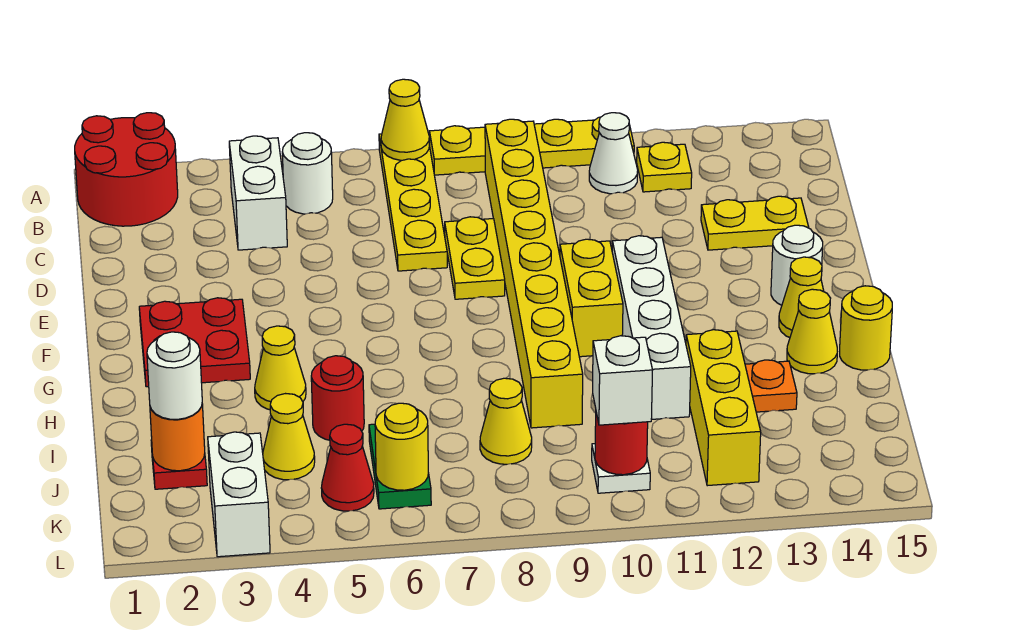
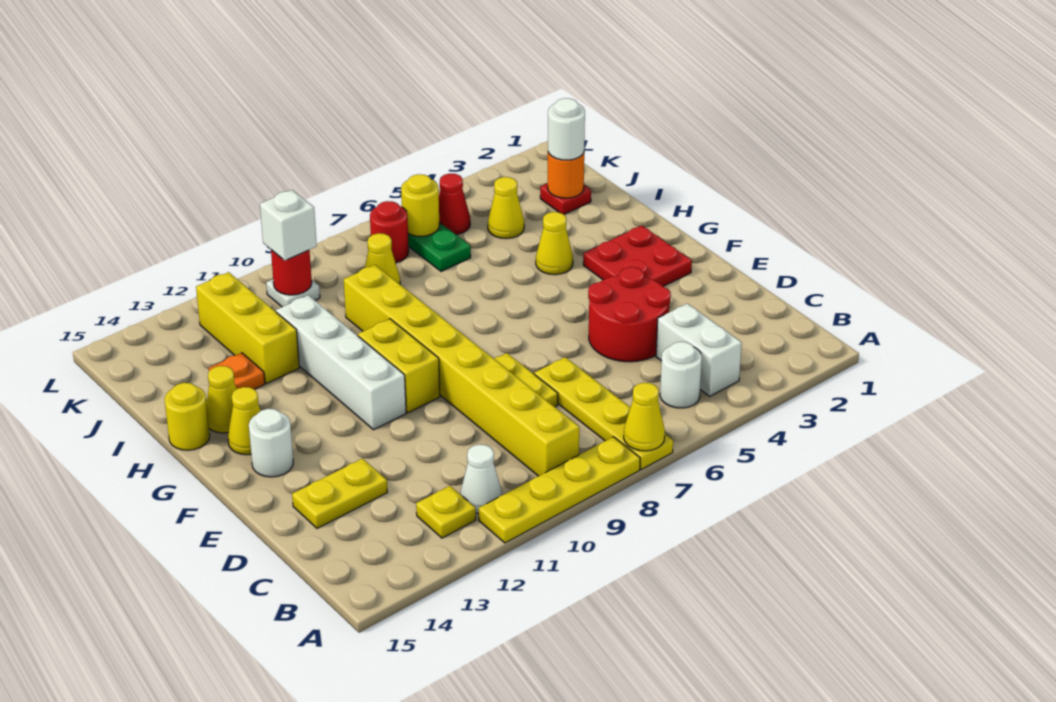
red 2x2 round brick [75,113,178,226] -> red 2x2 round brick moved to [588,267,671,362]
red 1x1 round brick [311,356,364,440] -> red 1x1 round brick moved to [370,201,409,263]
white 1x2 brick [208,432,270,557] -> none

